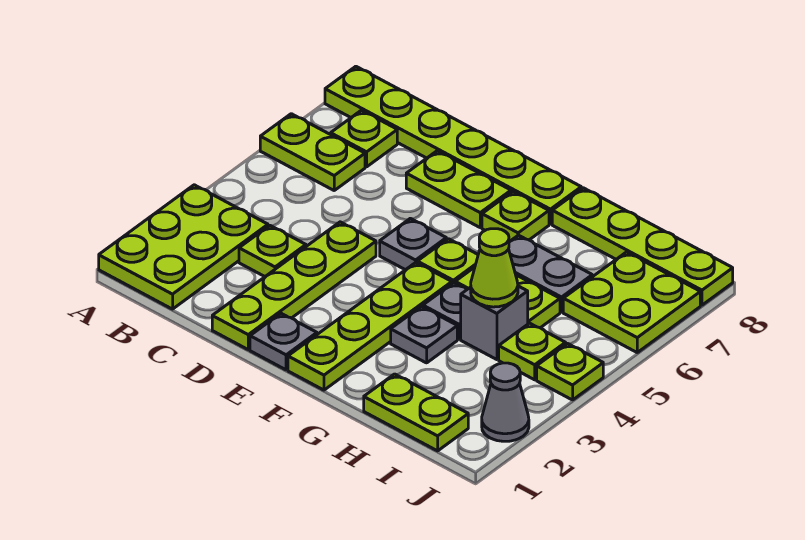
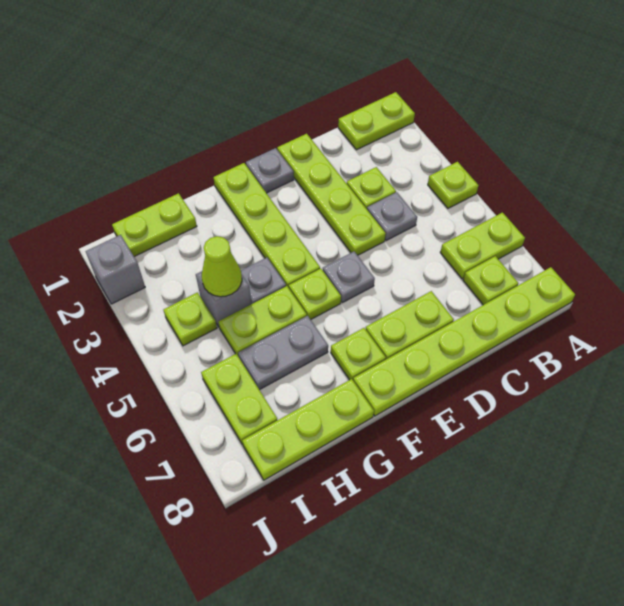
lime 2x3 plate [99,185,268,309] -> lime 1x2 plate [338,92,415,150]
grey 1x1 plate [391,306,457,363] -> grey 1x1 plate moved to [367,192,417,240]
lime 1x4 plate [552,188,733,305] -> lime 1x3 plate [242,379,374,480]
lime 2x2 plate [563,252,700,352] -> lime 1x2 plate [201,354,277,445]
grey 1x1 cone [482,363,529,441] -> grey 1x1 brick [86,235,145,304]
lime 1x1 plate [537,343,603,400] -> lime 1x1 plate moved to [428,162,479,208]

